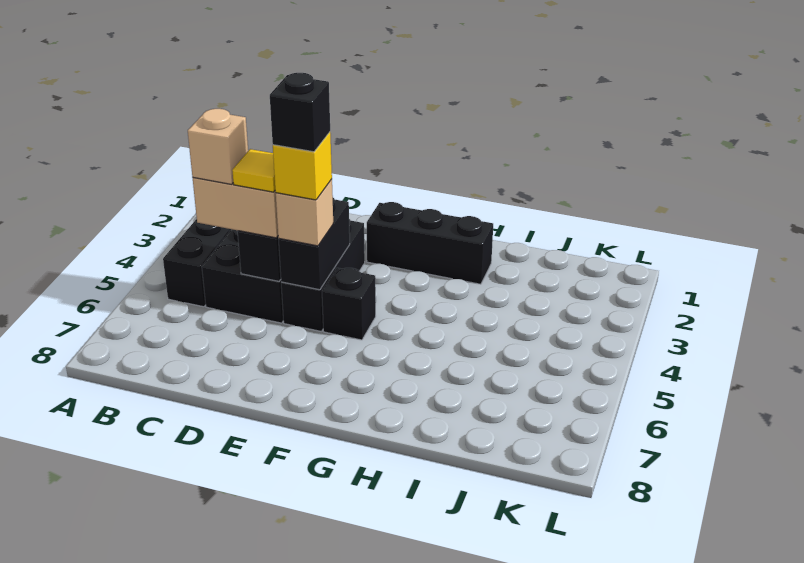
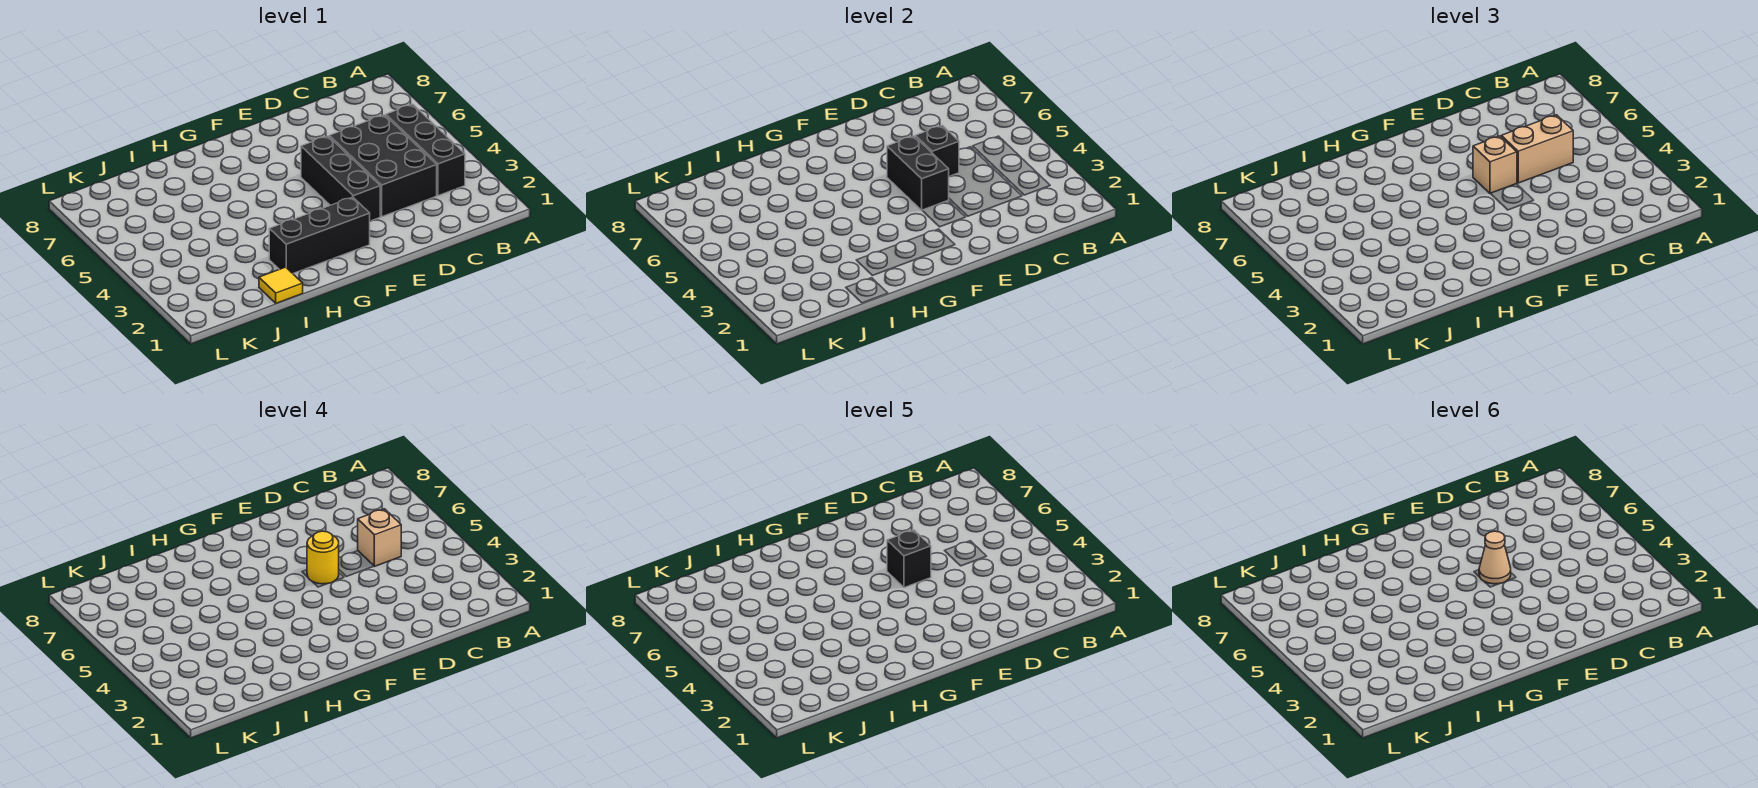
yellow 1x1 tile [232,149,275,192] -> yellow 1x1 tile moved to [259,267,303,303]
yellow 1x1 brick [273,132,332,200] -> yellow 1x1 round brick [307,531,339,584]
none -> tan 1x1 cone [1479,531,1511,584]
black 1x1 brick [322,268,376,340] -> none

